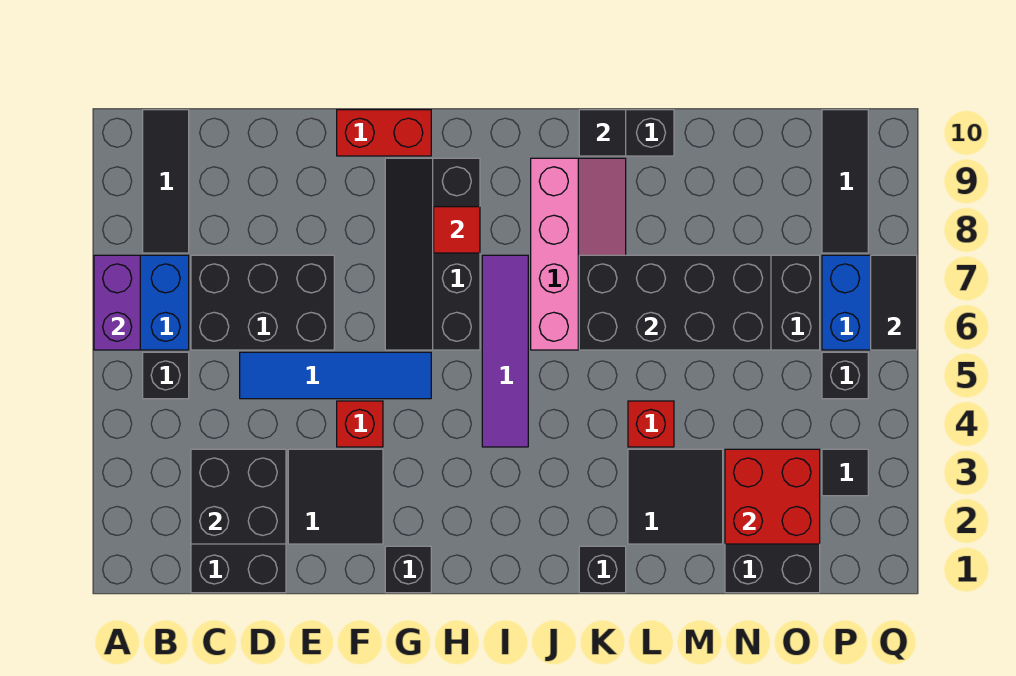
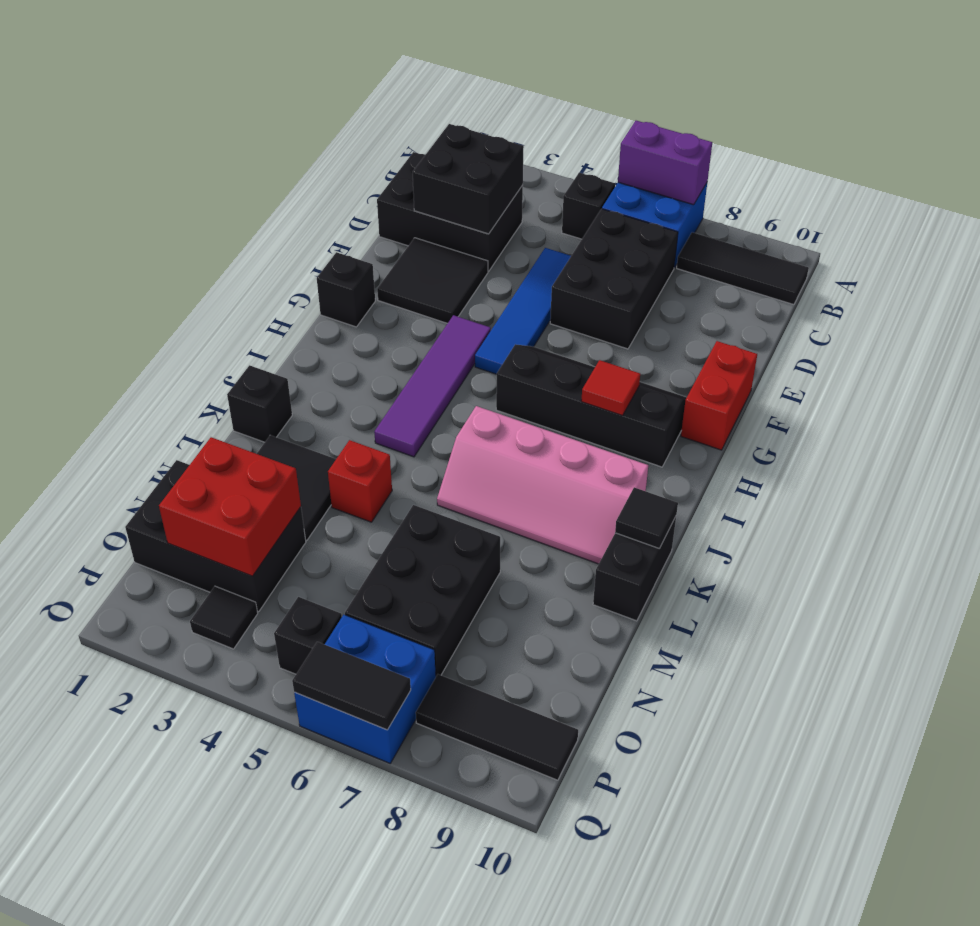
red 1x1 brick [337,401,383,447] -> none
purple 1x4 tile [482,255,528,447] -> purple 1x4 tile turned to [374,315,491,457]
black 2x4 brick [579,255,771,350] -> none

